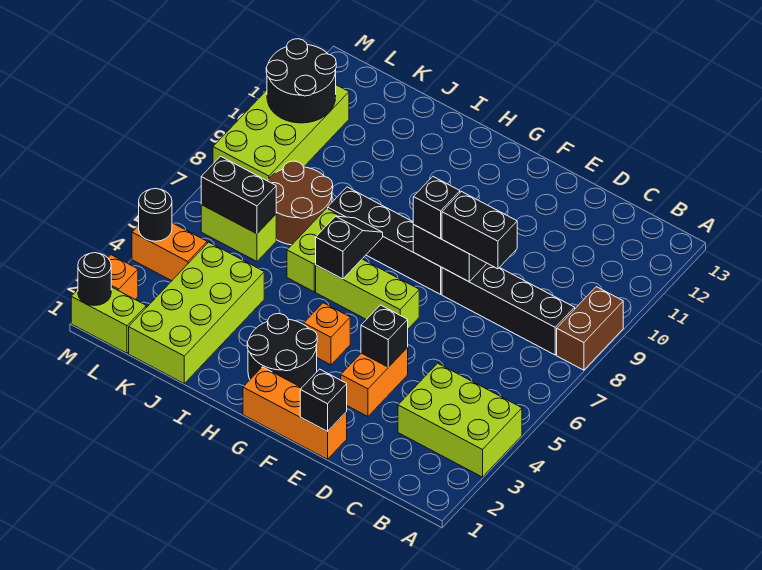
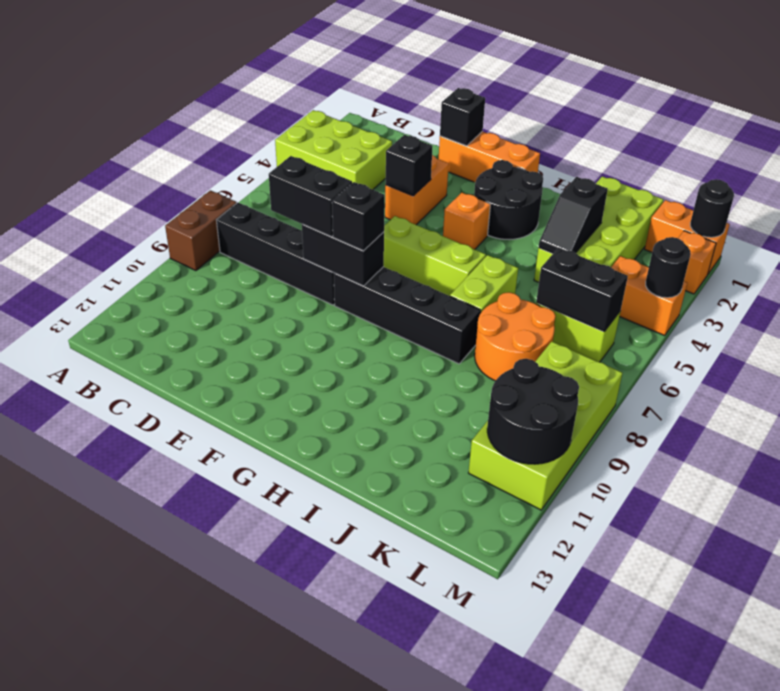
black 1x2 slope [316,216,383,279] -> black 1x2 slope moved to [539,177,608,253]
brown 2x2 round brick [267,161,333,245] -> orange 2x2 round brick [475,292,556,381]
lime 1x2 brick [71,287,146,353] -> orange 1x2 brick [645,200,730,274]

